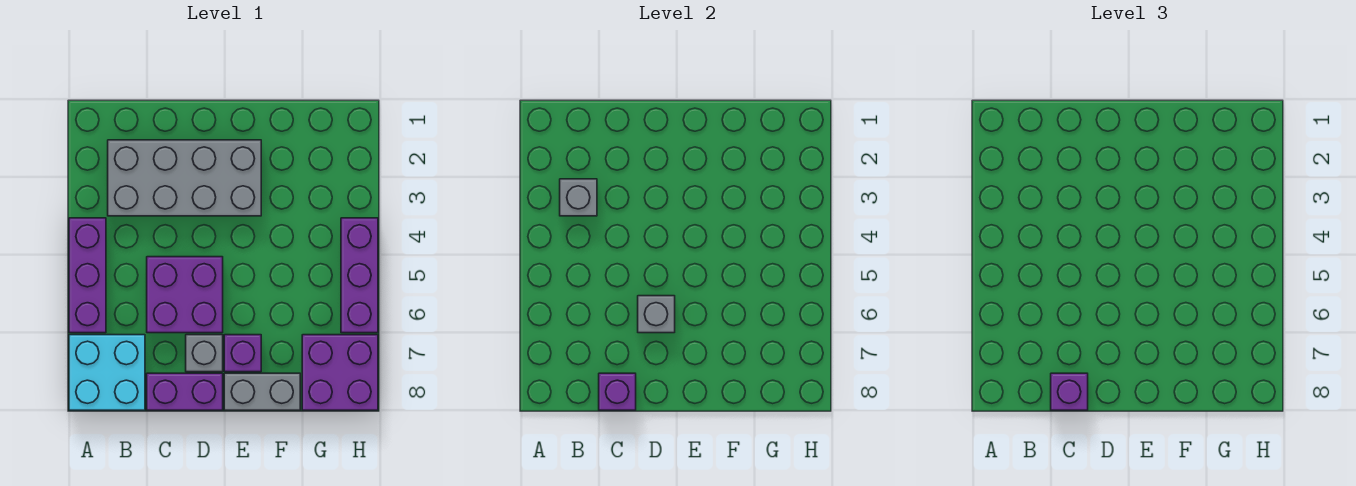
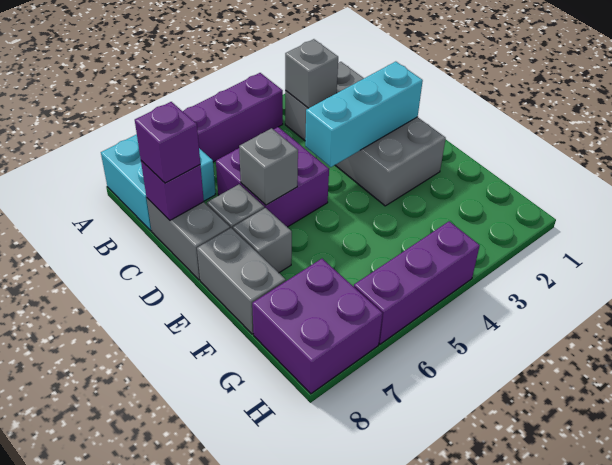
purple 1x2 brick [147,373,223,410] -> grey 1x2 brick [147,198,230,280]
none -> cyan 1x3 brick [305,62,423,167]
purple 1x1 brick [224,335,261,372] -> grey 1x1 brick [233,208,292,273]

